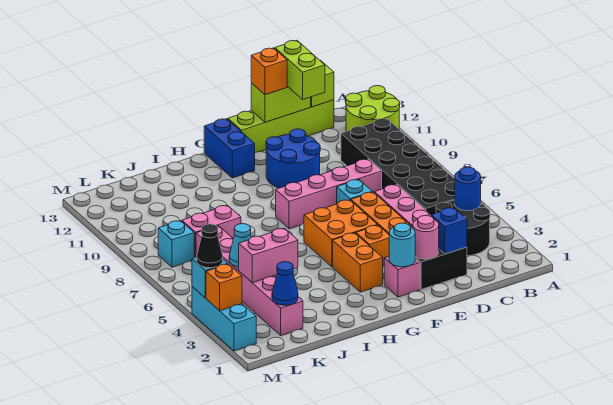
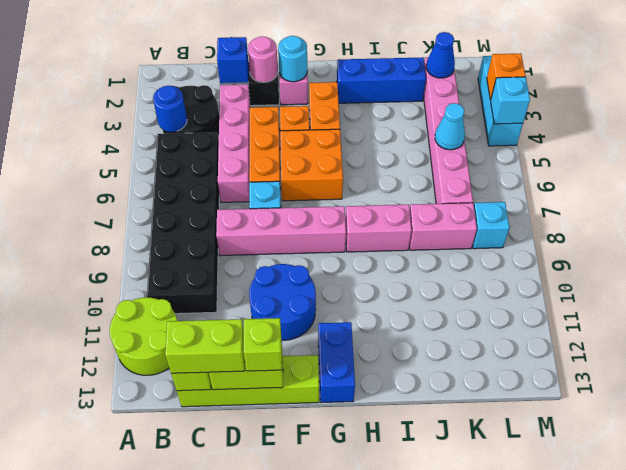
lime 1x2 brick [275,40,325,99] -> lime 1x2 brick turned to [165,319,245,373]
orange 1x1 brick [251,48,287,95] -> lime 1x1 brick [243,318,282,371]
none -> blue 1x3 brick [337,57,426,103]
pink 1x2 brick [239,228,298,283] -> pink 1x2 brick moved to [345,205,412,252]
black 1x1 cone [197,224,223,268] -> none

